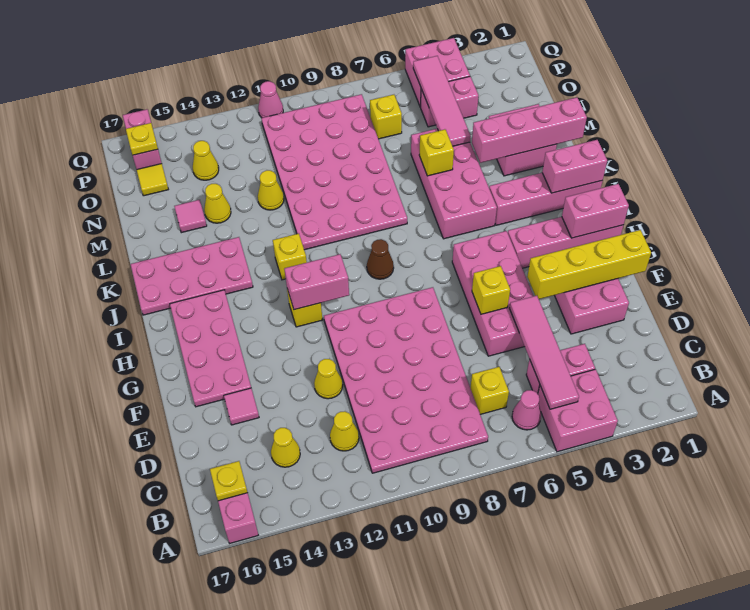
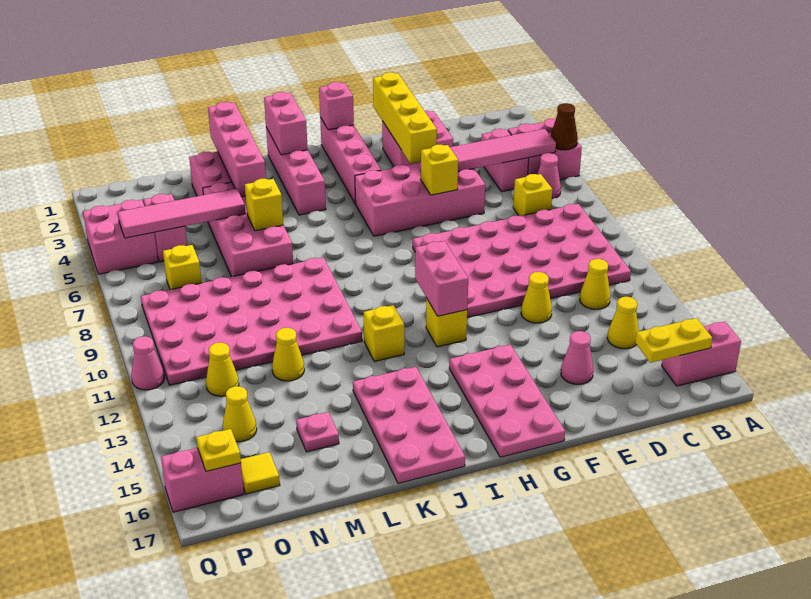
yellow 1x1 plate [210,461,248,501] -> yellow 1x2 plate [635,318,712,363]
pink 1x1 tile [224,388,259,425] -> pink 1x1 cone [561,331,593,385]
pink 2x4 plate [170,290,251,407] -> pink 2x4 plate turned to [449,345,565,457]
pink 1x2 brick [562,184,629,238] -> pink 1x1 brick [319,82,354,130]
brown 1x1 cone [367,239,394,279] -> brown 1x1 cone moved to [551,103,578,150]
pink 2x4 brick [411,129,497,239] -> pink 2x4 brick turned to [203,182,293,277]
yellow 1x1 cone [204,184,231,223] -> yellow 1x1 cone moved to [206,342,239,396]
pink 1x1 tile [174,200,207,233] -> pink 1x1 plate [296,412,339,452]

